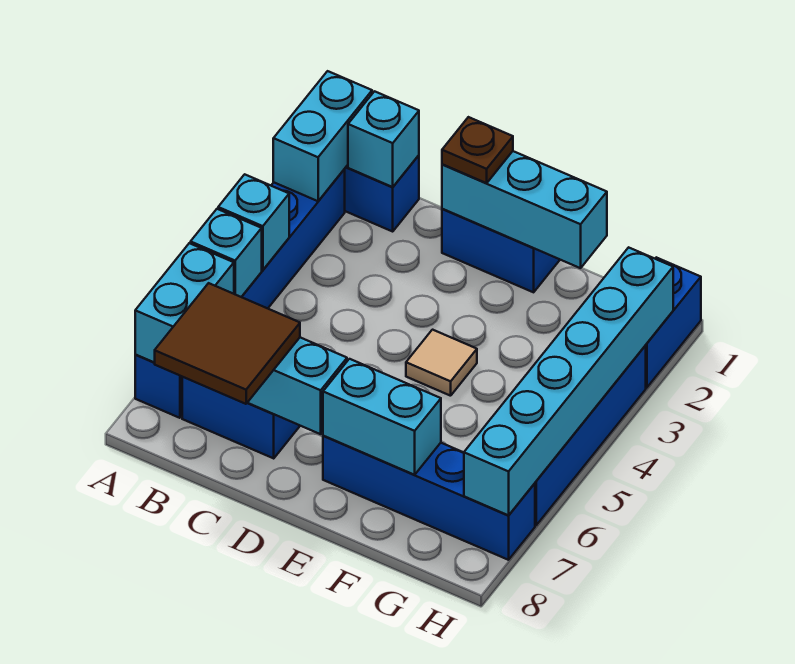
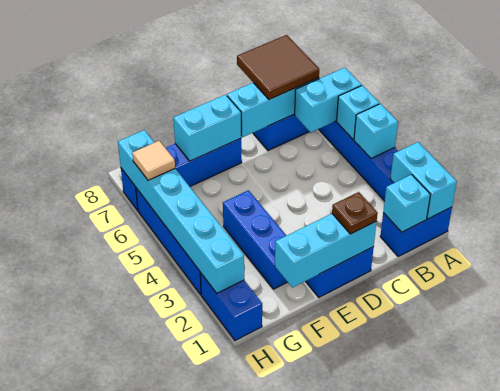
cyan 1x2 brick [135,243,234,363] -> cyan 1x2 brick turned to [295,68,362,132]
tan 1x1 tile [406,330,477,396] -> tan 1x1 tile moved to [132,141,175,180]
none -> blue 1x3 brick [223,190,287,289]

